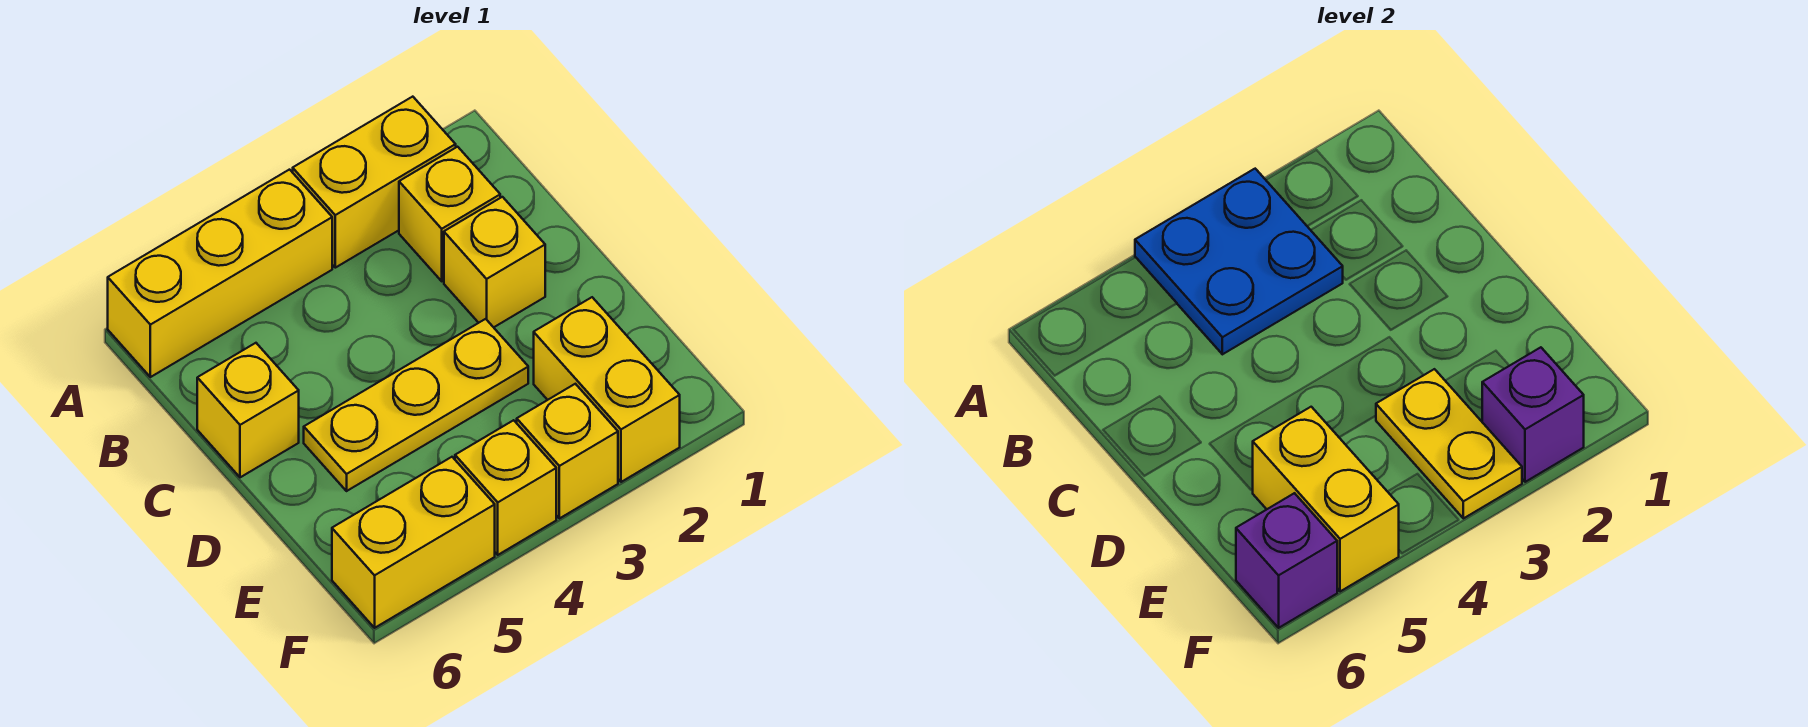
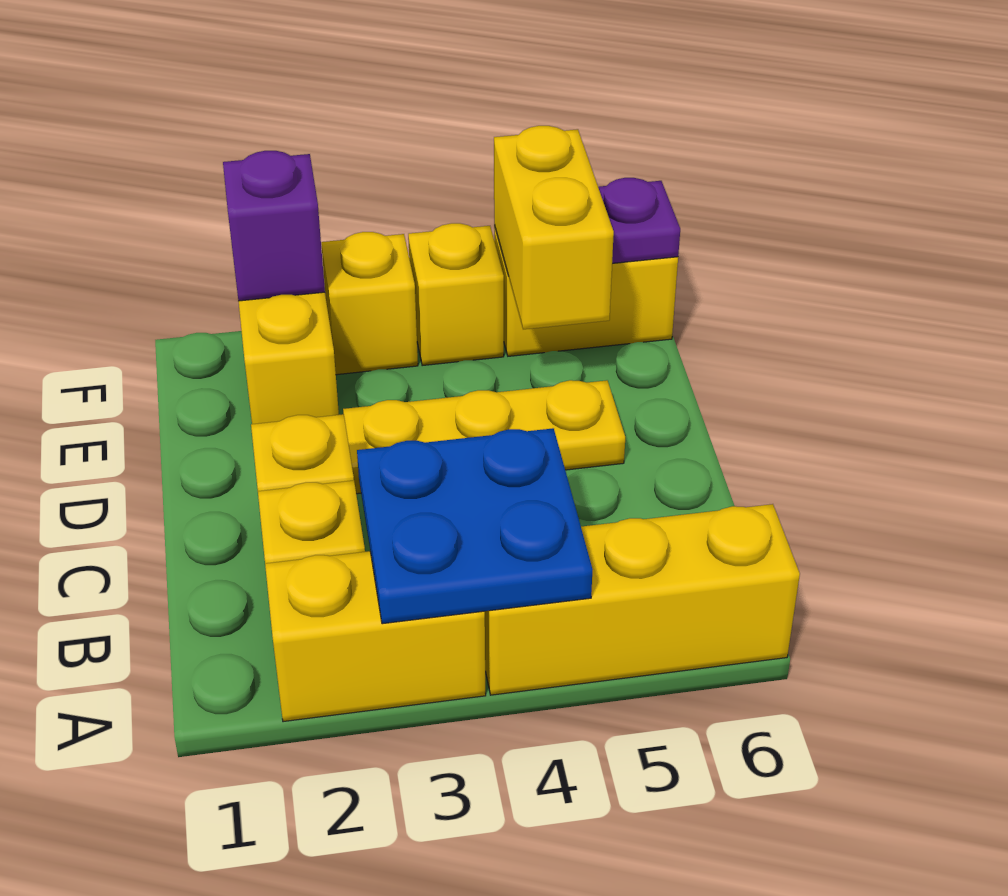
yellow 1x1 brick [197,343,299,477] -> none
yellow 1x2 plate [1376,369,1522,518] -> none
purple 1x1 brick [1236,493,1337,628] -> purple 1x1 plate [598,178,680,263]

